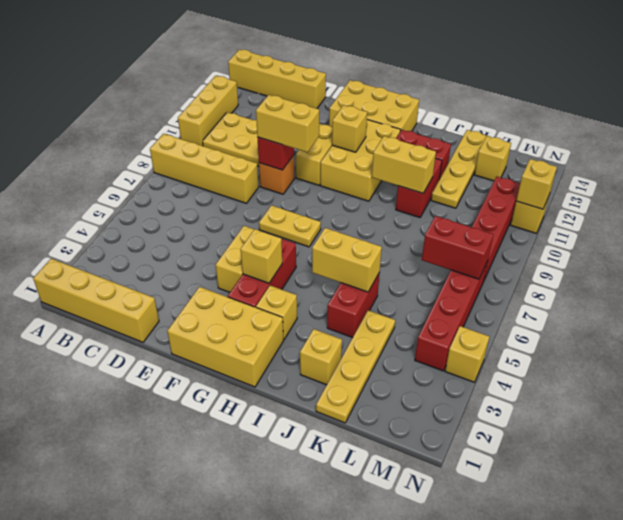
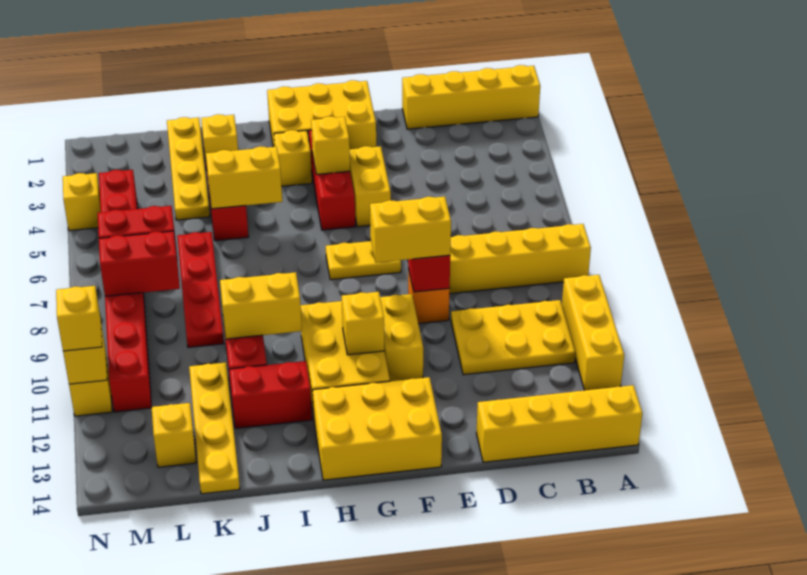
none -> red 1x4 plate [177,232,224,347]
none -> red 1x2 brick [99,231,180,296]
none -> yellow 1x1 brick [56,286,102,351]

